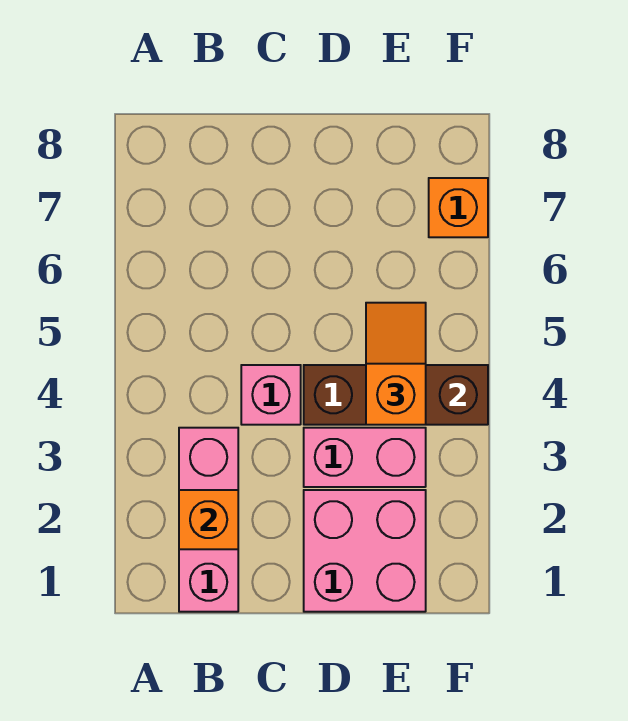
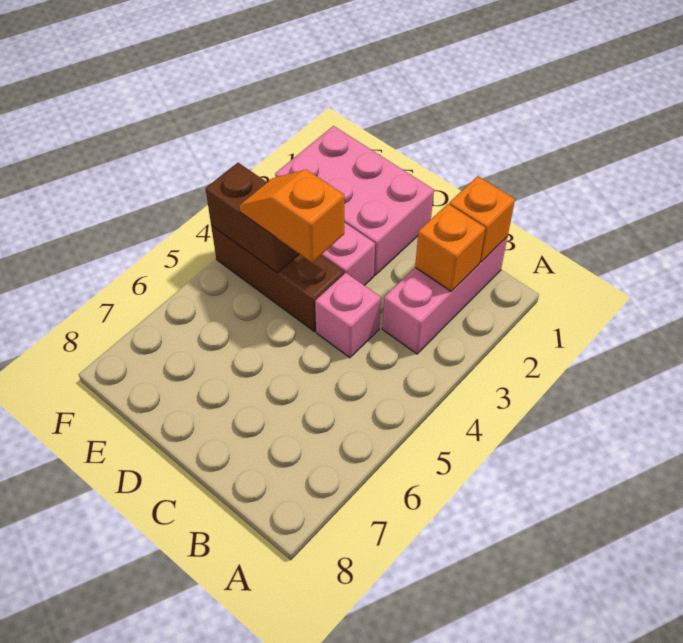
pink 2x2 brick [304,490,426,612] -> pink 2x3 brick [275,126,434,275]
orange 1x2 slope [366,303,426,425] -> orange 1x2 slope turned to [239,170,344,263]
orange 1x1 brick [429,178,488,237] -> orange 1x1 brick moved to [449,176,515,262]

